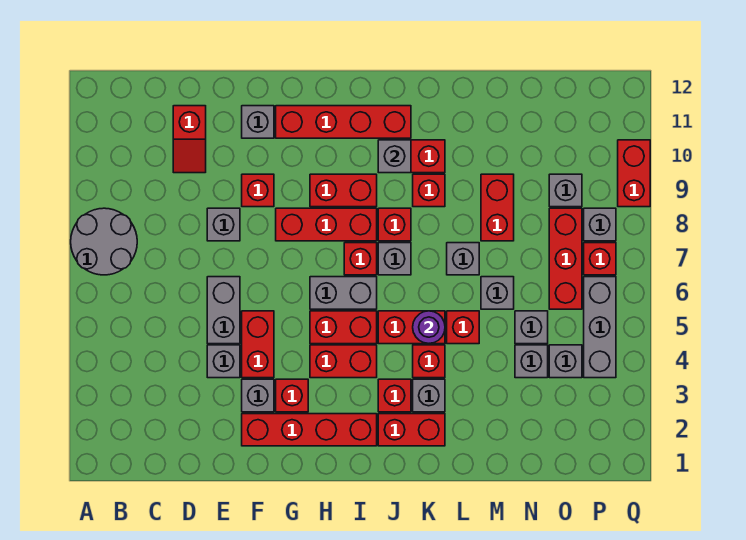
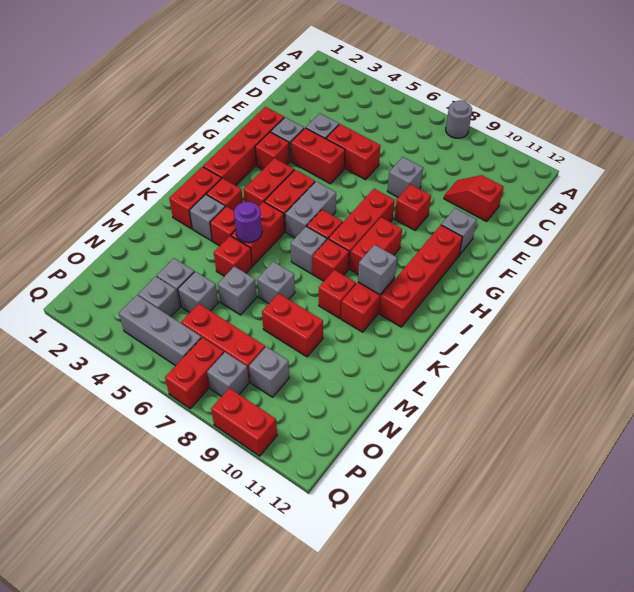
grey 2x2 round brick [71,208,137,275] -> grey 1x1 round brick [446,100,472,138]
grey 1x2 brick [207,277,240,344] -> red 1x2 brick [326,124,380,180]
red 1x1 brick [584,243,616,275] -> red 1x2 brick [165,337,224,408]

